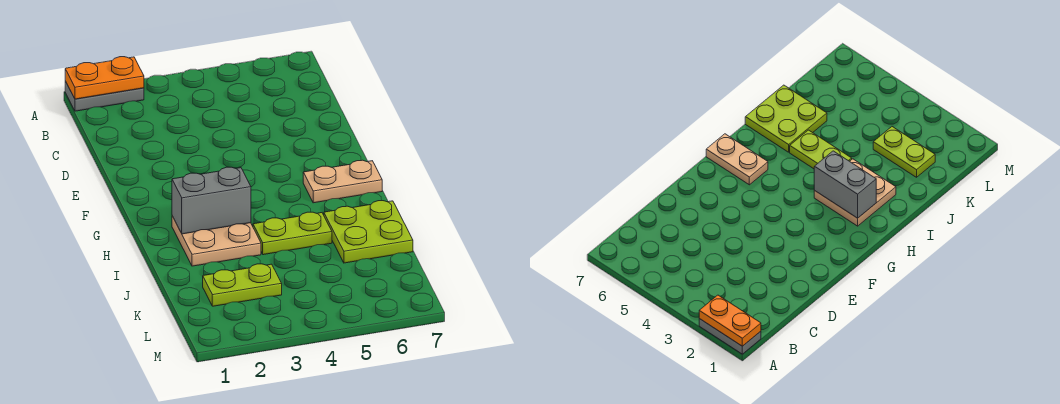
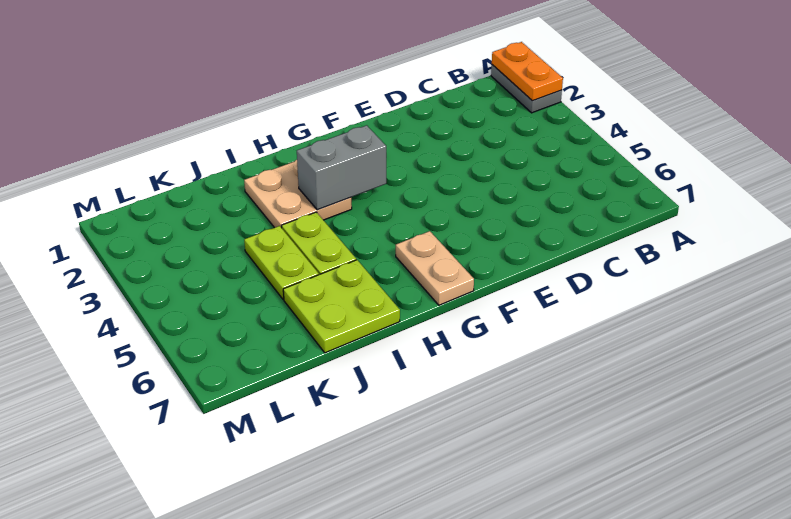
grey 1x2 brick [172,167,251,234] -> grey 1x2 brick turned to [297,125,386,210]
lime 1x2 plate [203,264,282,306] -> lime 1x2 plate moved to [244,226,319,300]

